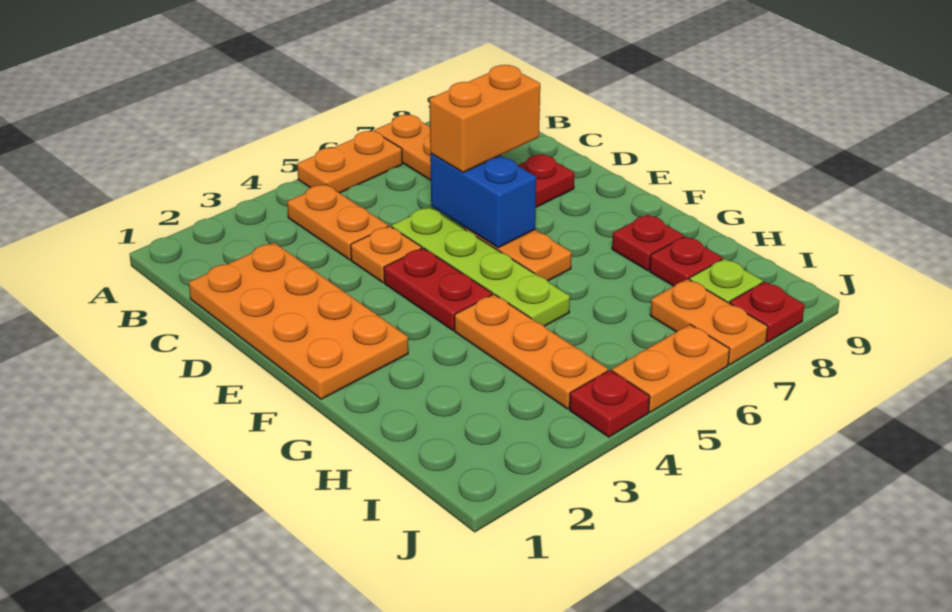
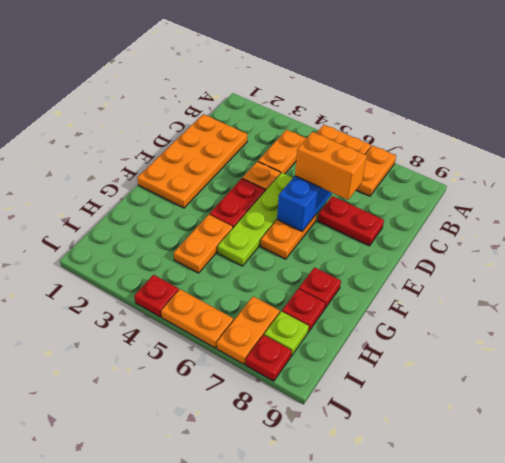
orange 1x3 plate [454,294,608,409] -> orange 1x2 plate [174,215,233,273]

